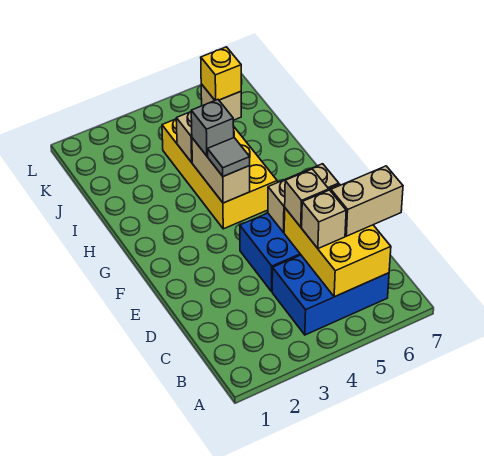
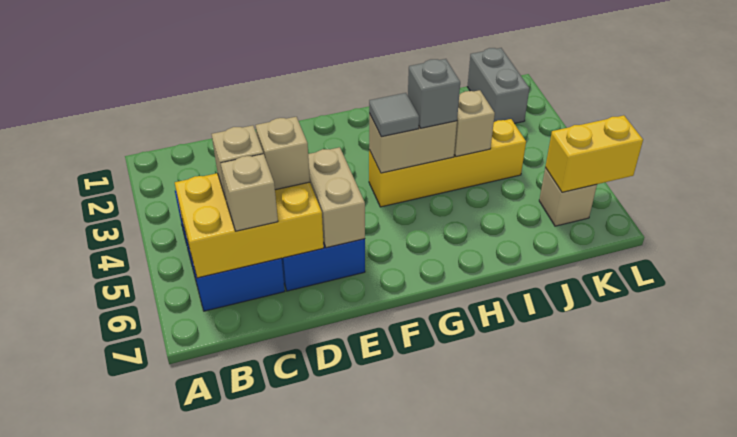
tan 1x2 brick [331,166,403,236] -> tan 1x1 brick [221,154,278,231]
yellow 2x4 brick [162,119,277,229] -> yellow 1x4 brick [369,119,526,207]
none -> grey 1x2 brick [467,48,529,123]
yellow 1x1 brick [201,47,241,100] -> yellow 1x2 brick [545,115,643,192]

